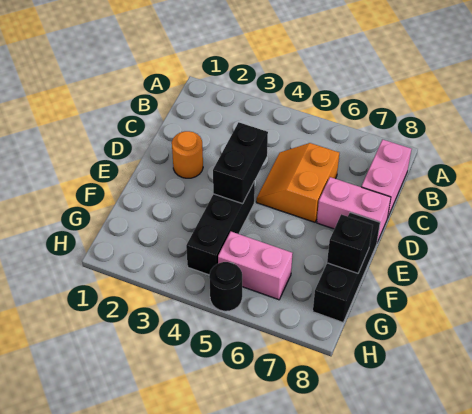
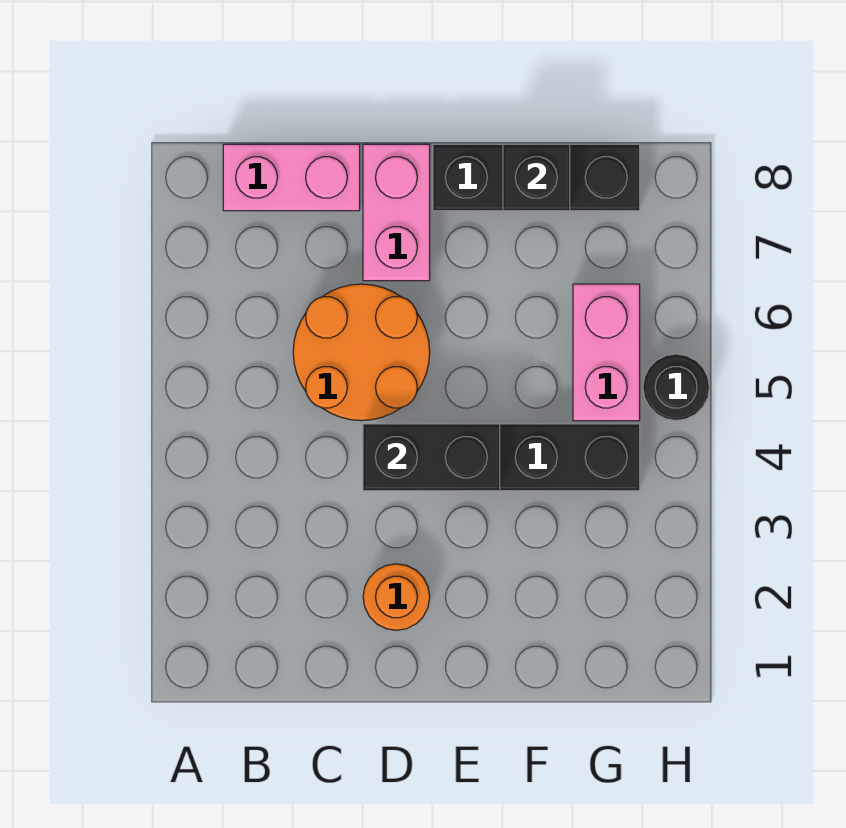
orange 2x2 slope [256,143,339,222] -> orange 2x2 round brick [293,284,430,421]

